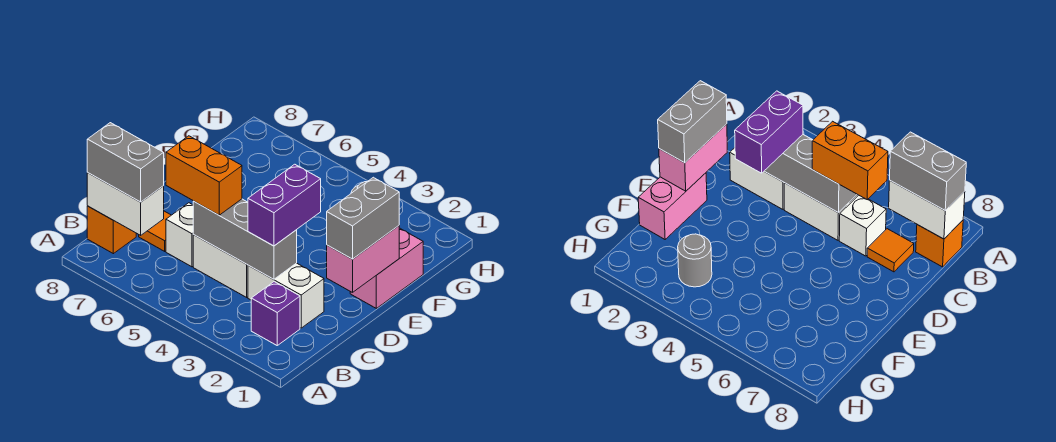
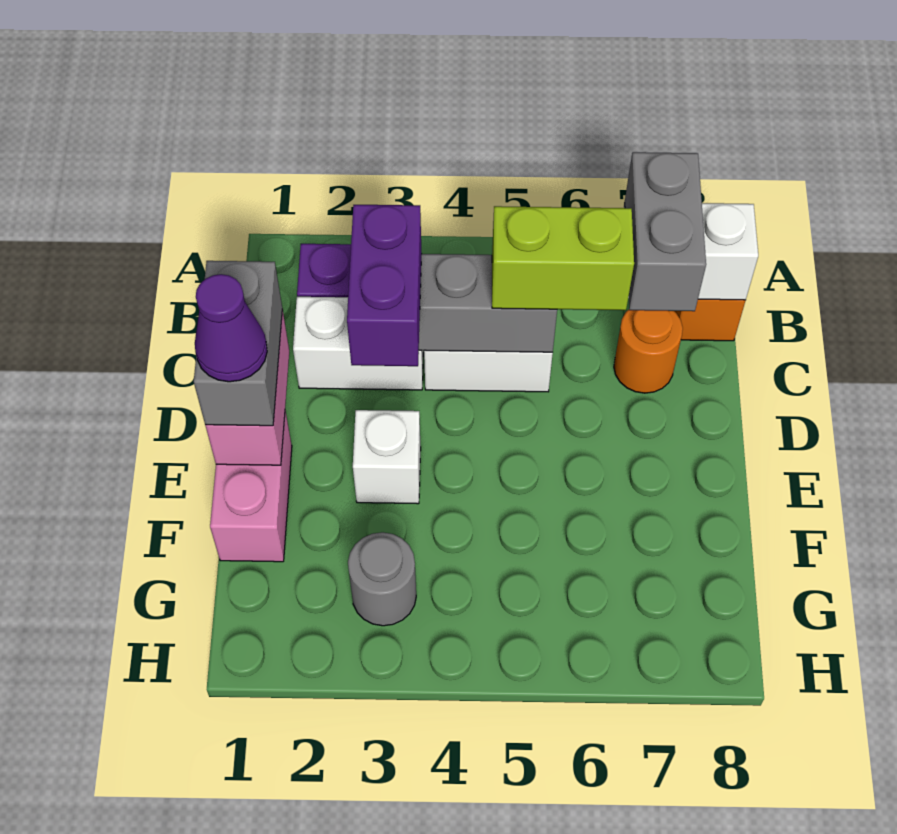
grey 1x2 brick [87,123,164,202] -> grey 1x2 brick turned to [625,152,706,311]
orange 1x2 brick [166,136,242,215] -> lime 1x2 brick [492,206,634,310]
white 1x1 brick [166,203,193,267] -> white 1x1 brick moved to [353,410,421,504]
orange 1x1 tile [139,211,171,251] -> orange 1x1 round brick [614,310,683,393]
none -> purple 1x1 cone [195,274,267,382]

